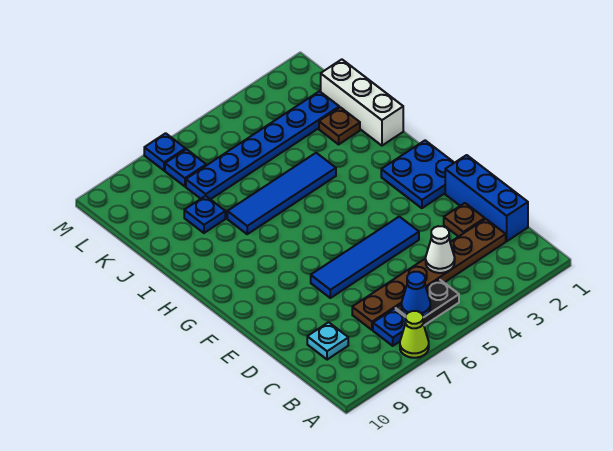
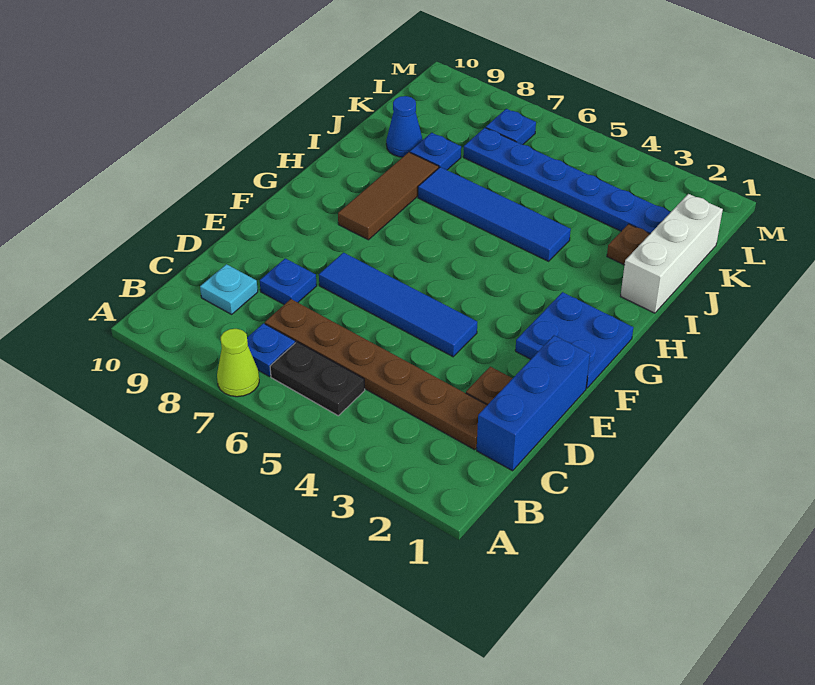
blue 1x1 cone [402,272,430,317] -> blue 1x1 cone moved to [386,96,423,157]
white 1x1 cone [426,226,455,273] -> none
none -> brown 1x3 tile [338,152,439,240]
blue 1x1 plate [144,133,185,170] -> blue 1x1 plate moved to [260,258,317,304]

